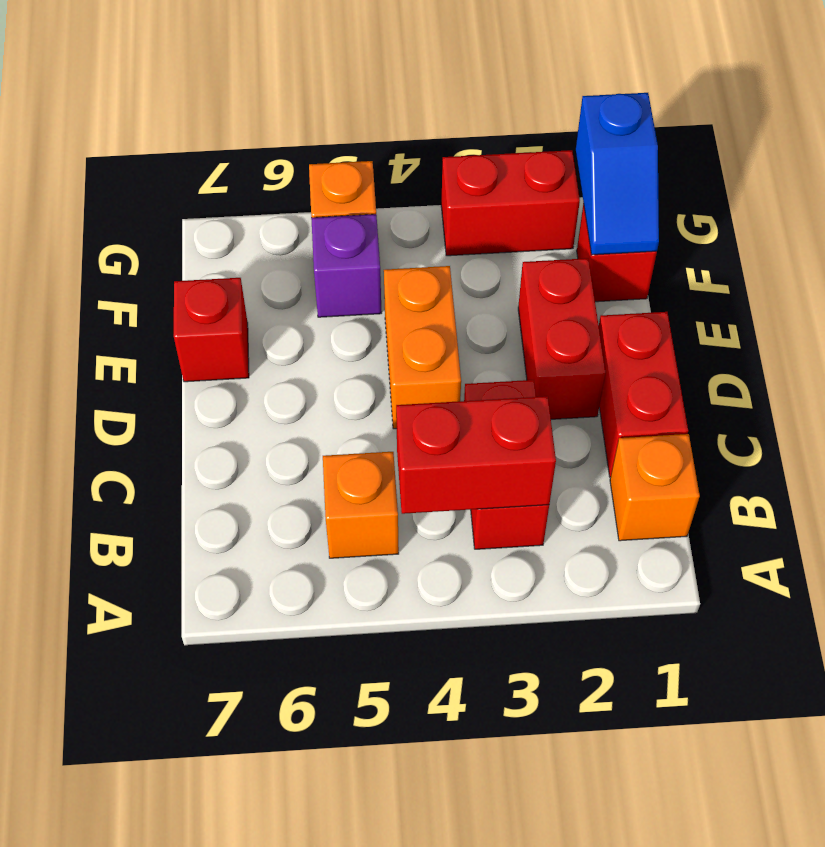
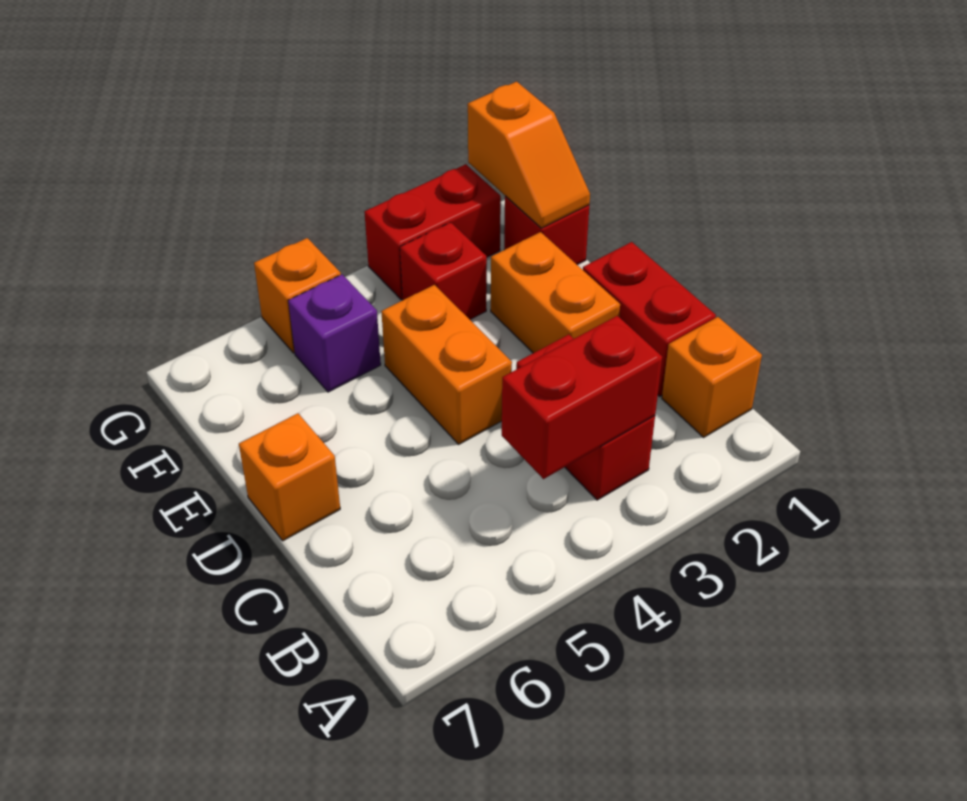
orange 1x1 brick [323,452,399,558] -> orange 1x1 brick moved to [239,413,340,541]
red 1x2 brick [518,258,605,419] -> orange 1x2 brick [491,232,620,353]
red 1x1 brick [174,278,249,382] -> red 1x1 brick moved to [400,222,487,319]
blue 1x2 slope [576,93,659,255] -> orange 1x2 slope [468,82,590,228]

